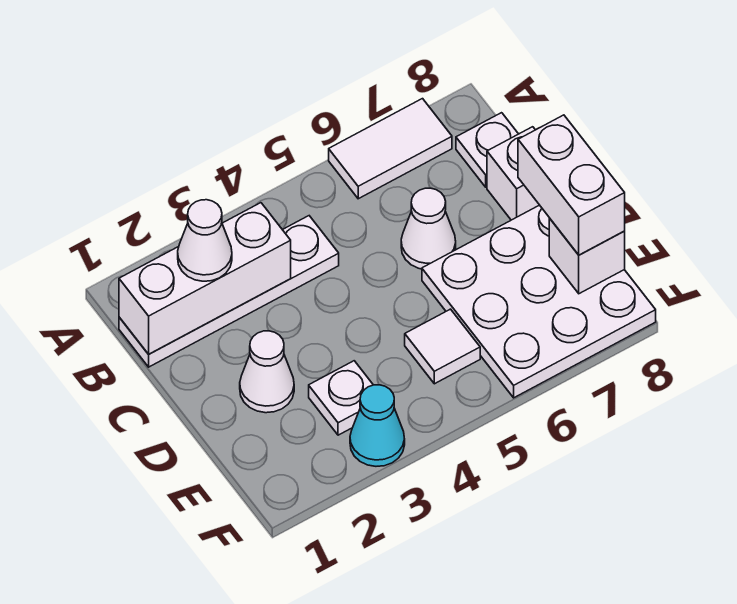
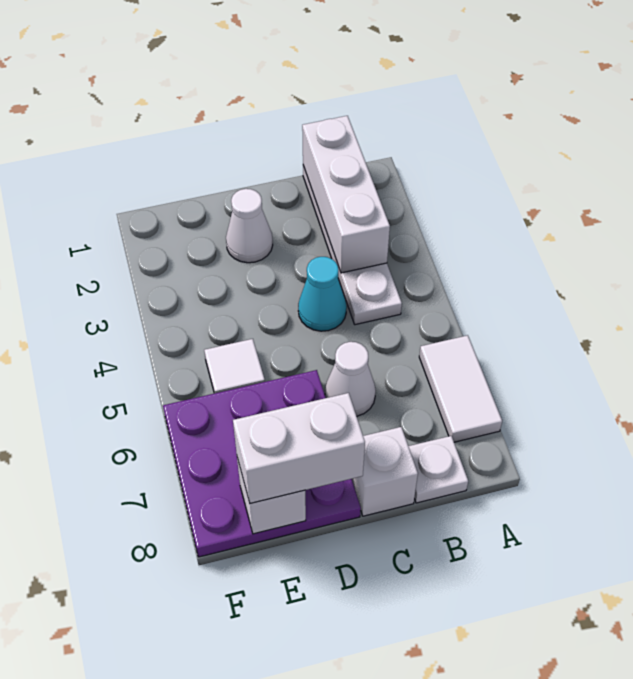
white 1x1 cone [178,200,232,281] -> none
white 3x3 plate [422,205,656,398] -> purple 3x3 plate [163,370,361,557]
white 1x1 plate [309,361,373,435] -> none
cyan 1x1 cone [350,385,405,466] -> cyan 1x1 cone moved to [298,257,347,331]

